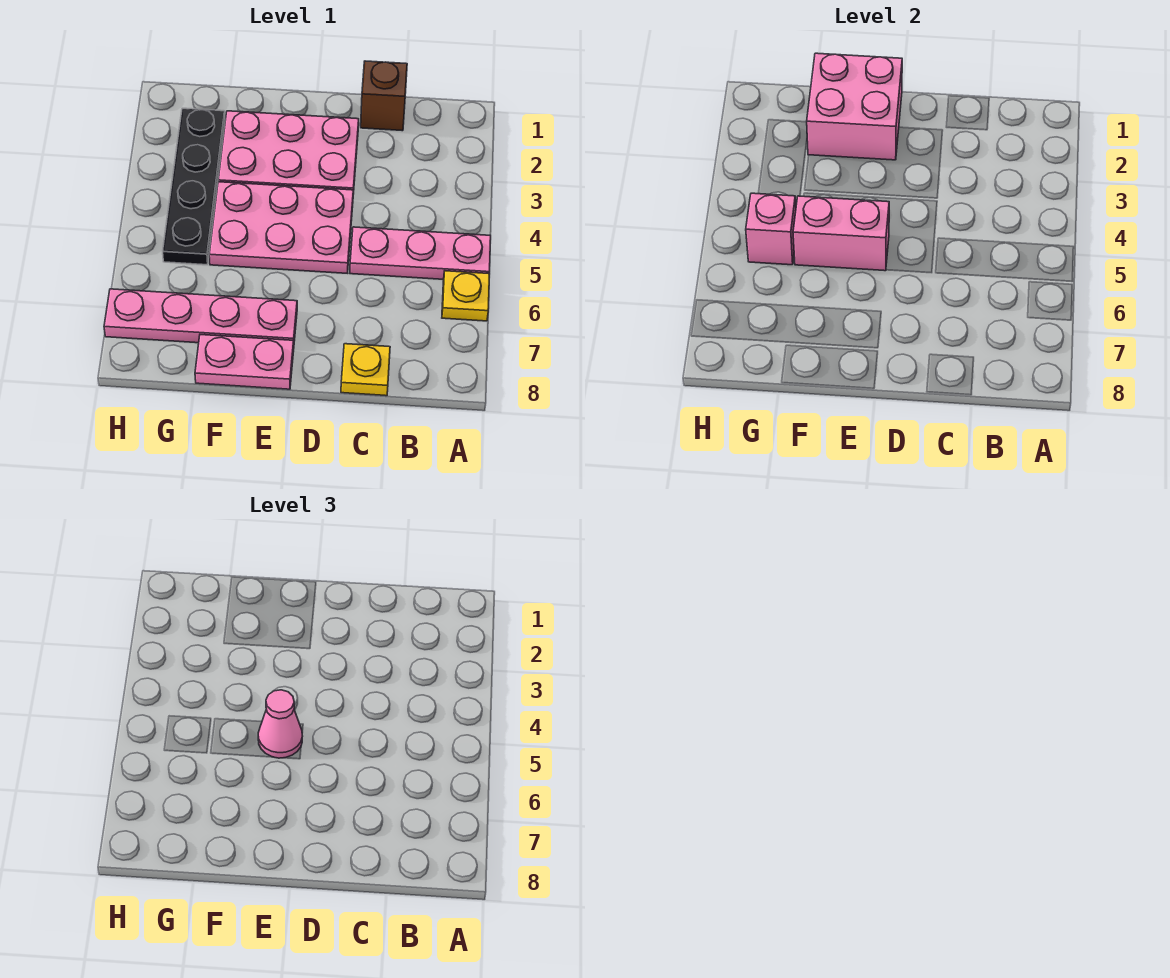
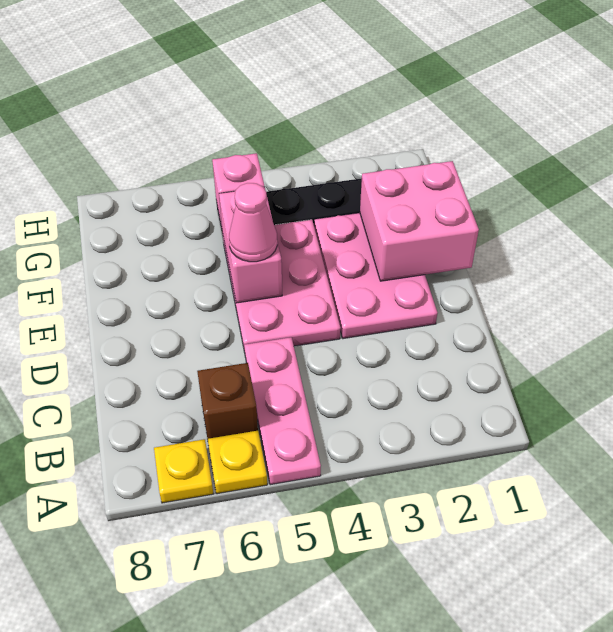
brown 1x1 brick [361,61,407,131] -> brown 1x1 brick moved to [197,363,258,439]
yellow 1x1 plate [341,344,390,396] -> yellow 1x1 plate moved to [154,439,213,503]
pink 1x4 plate [104,289,297,343] -> none
pink 1x2 plate [195,335,294,389] -> none

